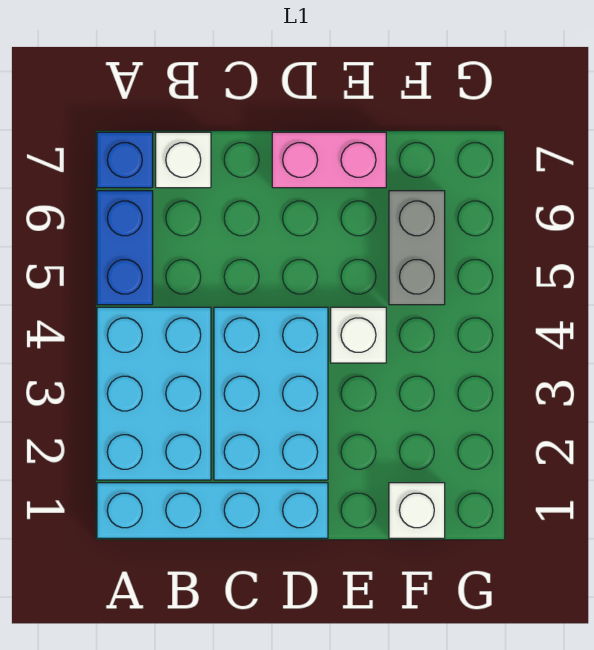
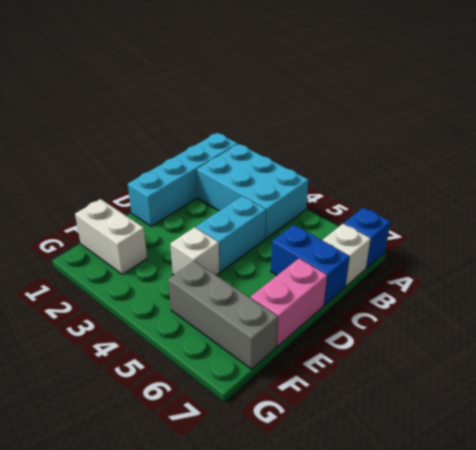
blue 1x2 brick [97,191,153,305] -> blue 1x2 brick moved to [271,225,350,305]
cyan 2x3 brick [214,307,328,480] -> cyan 1x2 brick [196,196,266,272]
white 1x1 brick [389,483,445,538] -> white 1x2 brick [75,199,147,274]
grey 1x2 brick [389,191,445,305] -> grey 1x3 brick [168,261,278,369]

